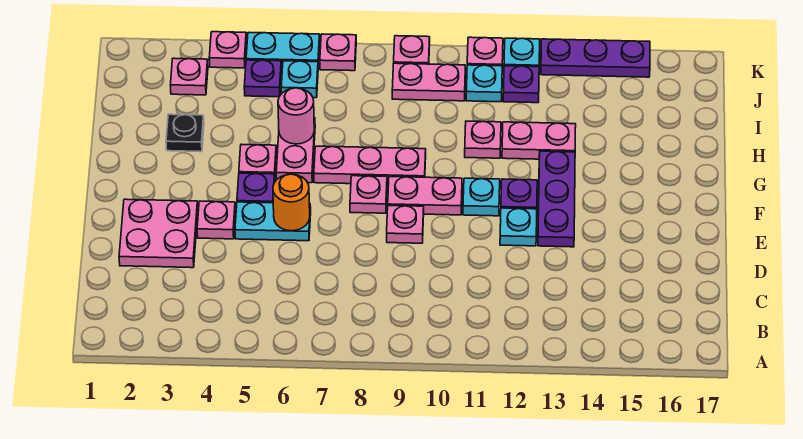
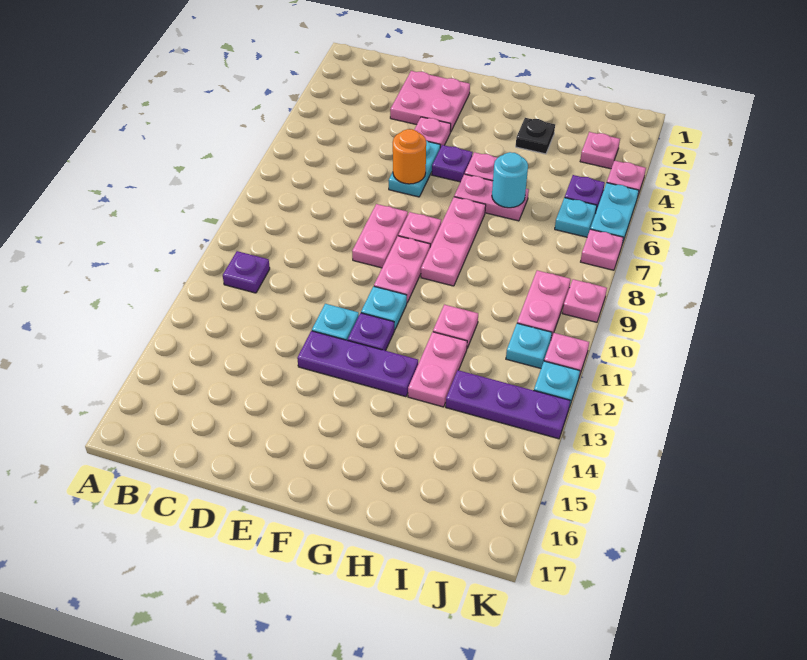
pink 1x1 plate [387,206,424,243] -> pink 1x2 plate [352,204,408,268]
pink 1x1 round brick [278,88,314,144] -> cyan 1x1 round brick [492,152,528,208]
purple 1x1 plate [503,66,539,103] -> purple 1x1 plate moved to [223,251,270,293]
purple 1x3 plate [541,39,650,77] -> purple 1x3 plate turned to [446,370,570,439]

